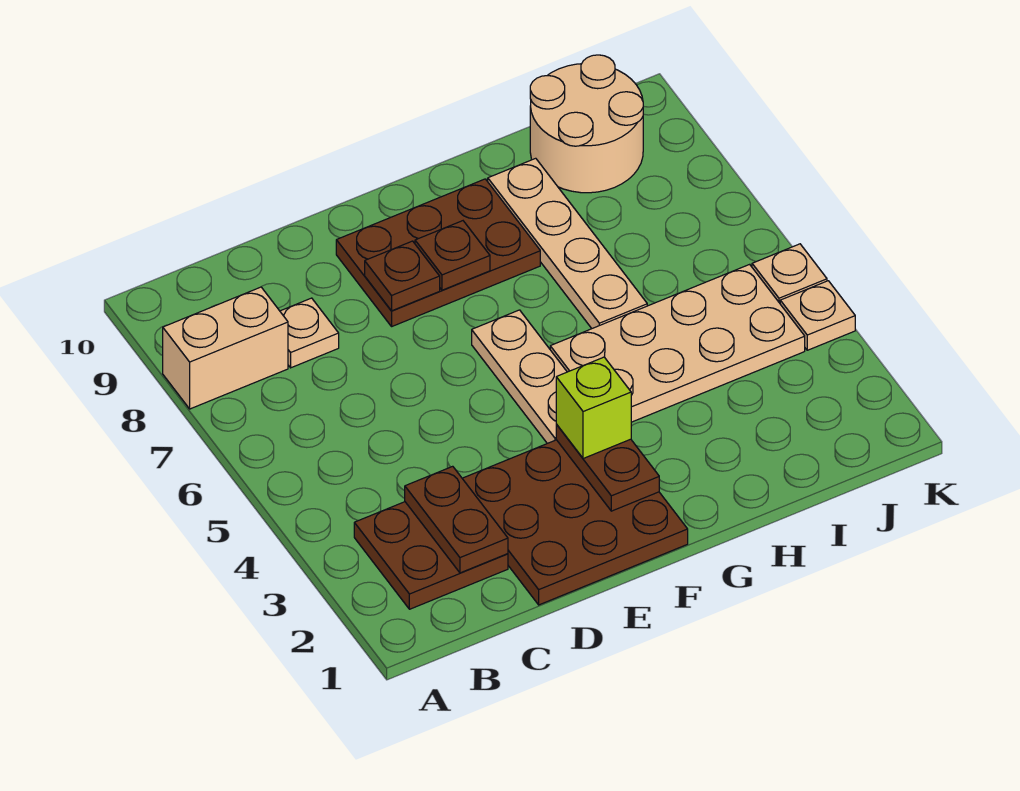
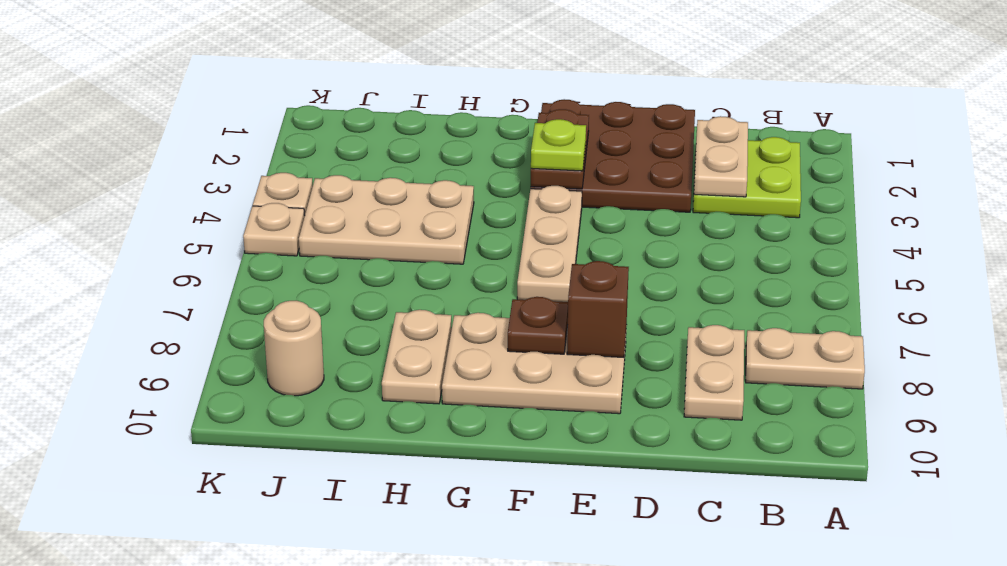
tan 1x2 brick [163,287,288,409] -> tan 1x2 plate [746,328,865,389]
brown 2x2 plate [354,502,508,609] -> lime 2x2 plate [693,137,801,218]
brown 1x2 plate [405,466,508,573] -> tan 1x2 plate [694,116,748,197]
tan 1x1 plate [280,298,339,368] -> tan 1x2 plate [684,325,744,420]
brown 2x3 plate [336,179,540,326] -> tan 2x3 plate [442,313,627,414]
brown 1x1 plate [365,241,440,311] -> brown 1x1 brick [567,261,629,357]
lime 1x1 brick [556,357,631,459] -> lime 1x1 plate [531,119,586,171]
tan 2x4 plate [550,264,805,422] -> tan 2x3 plate [299,175,474,264]
tan 1x4 plate [488,158,647,328] -> tan 1x2 plate [382,310,452,404]
tan 2x2 round brick [530,55,643,193] -> tan 1x1 round brick [264,301,324,396]

